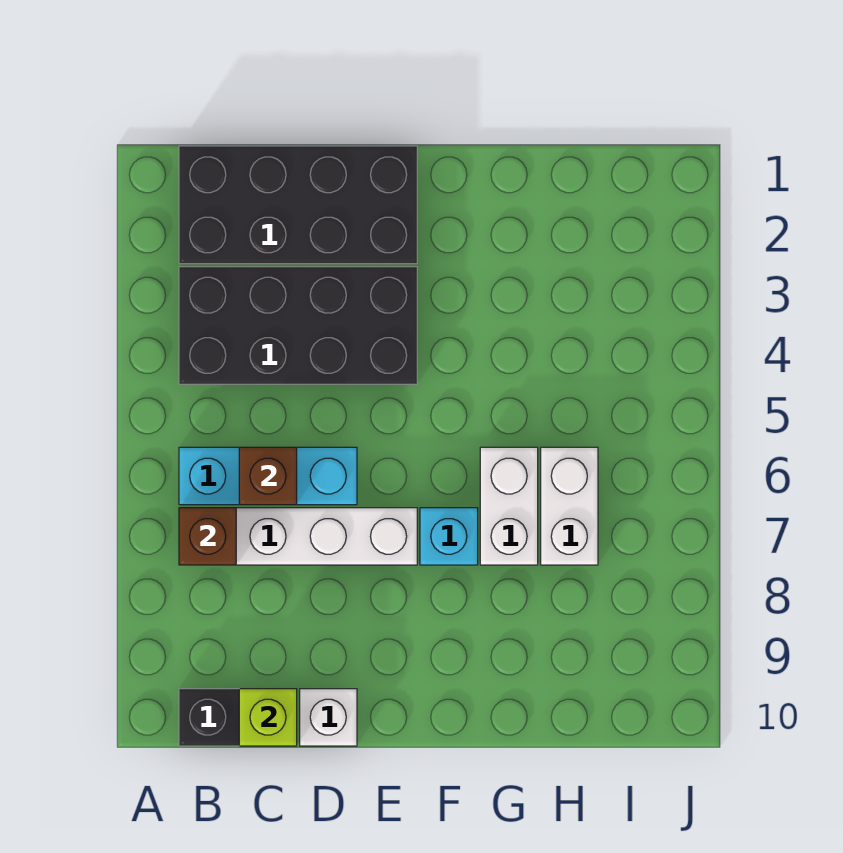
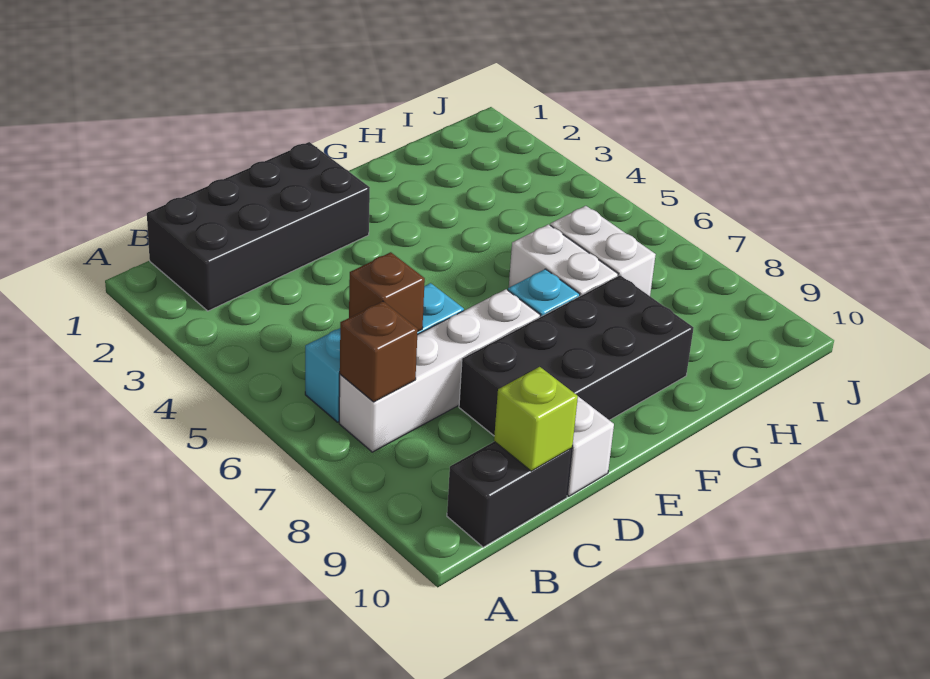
black 2x4 brick [179,267,417,384] -> black 2x4 brick moved to [459,275,693,436]

